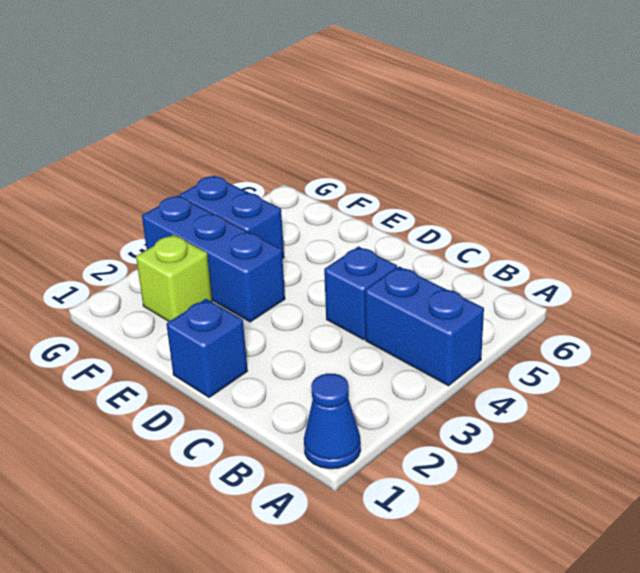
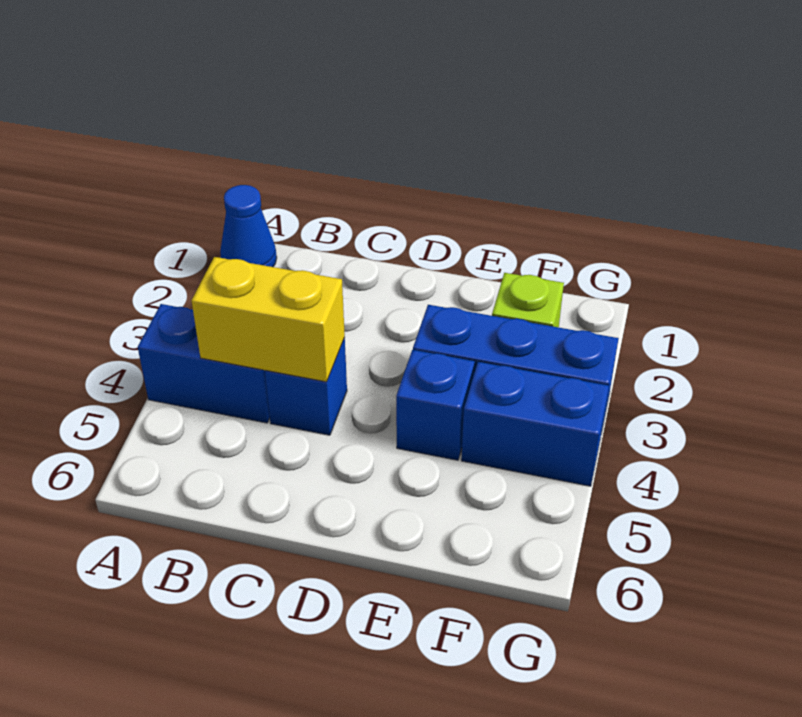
none -> yellow 1x2 brick [192,257,345,382]
blue 1x1 brick [166,299,248,398] -> blue 1x1 brick moved to [396,350,475,460]

